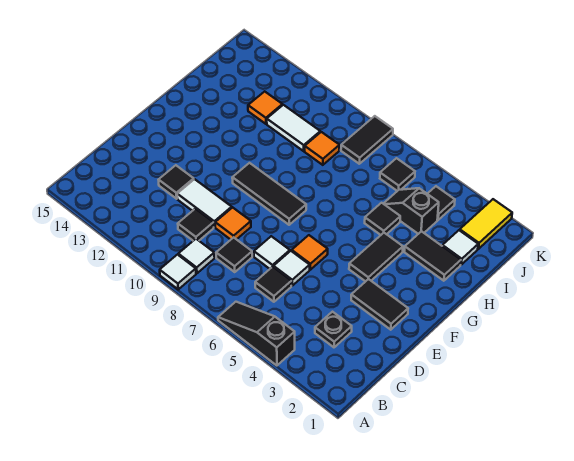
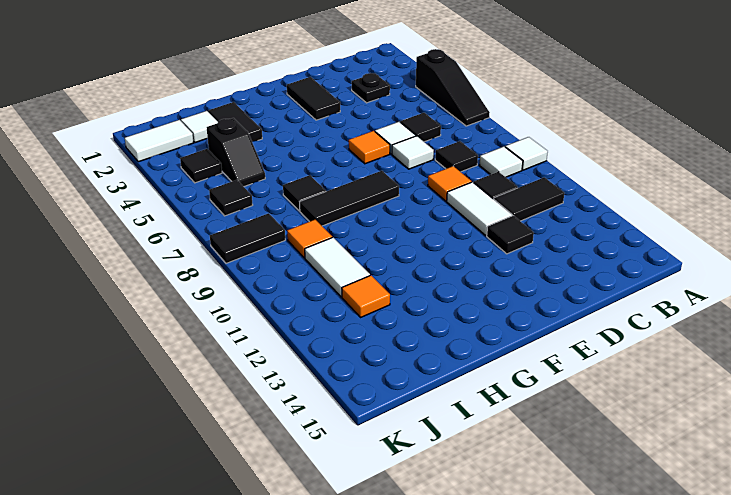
black 1x2 tile [349,233,403,282] -> black 1x2 tile moved to [494,177,564,221]
black 1x3 tile [232,163,306,225] -> black 1x3 tile turned to [300,171,399,226]
black 1x1 tile [365,203,400,235] -> black 1x1 tile moved to [283,175,326,211]
yellow 1x2 tile [460,199,512,249] -> white 1x2 tile [125,120,194,162]

